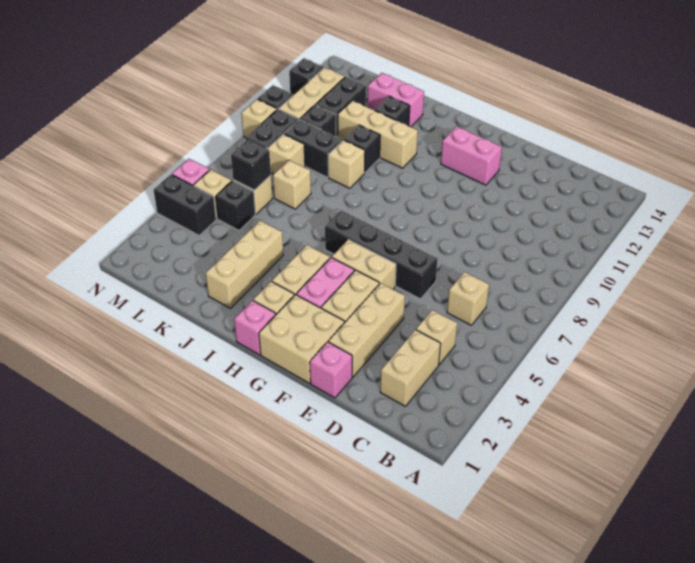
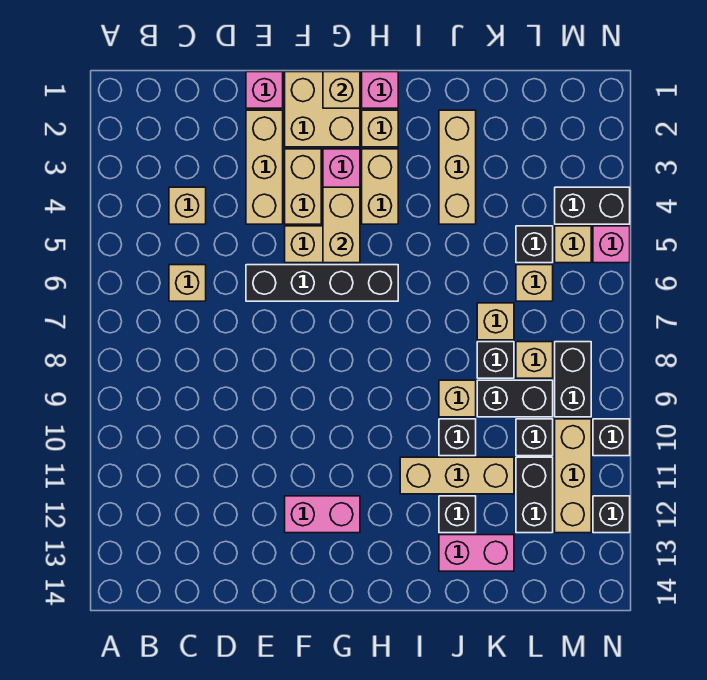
tan 1x2 brick [380,330,441,406] -> tan 1x2 brick moved to [323,187,360,263]
black 1x1 brick [231,140,271,190] -> black 1x1 brick moved to [477,342,514,378]
tan 1x1 brick [241,99,277,137] -> tan 1x1 brick moved to [323,72,360,108]

